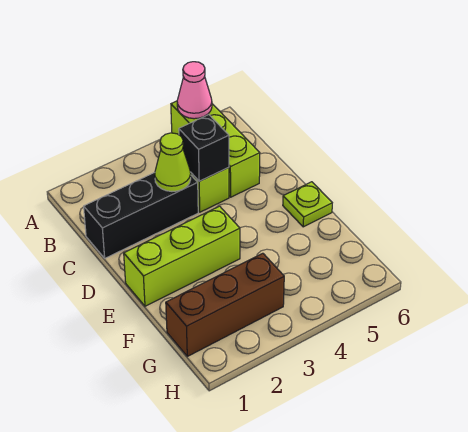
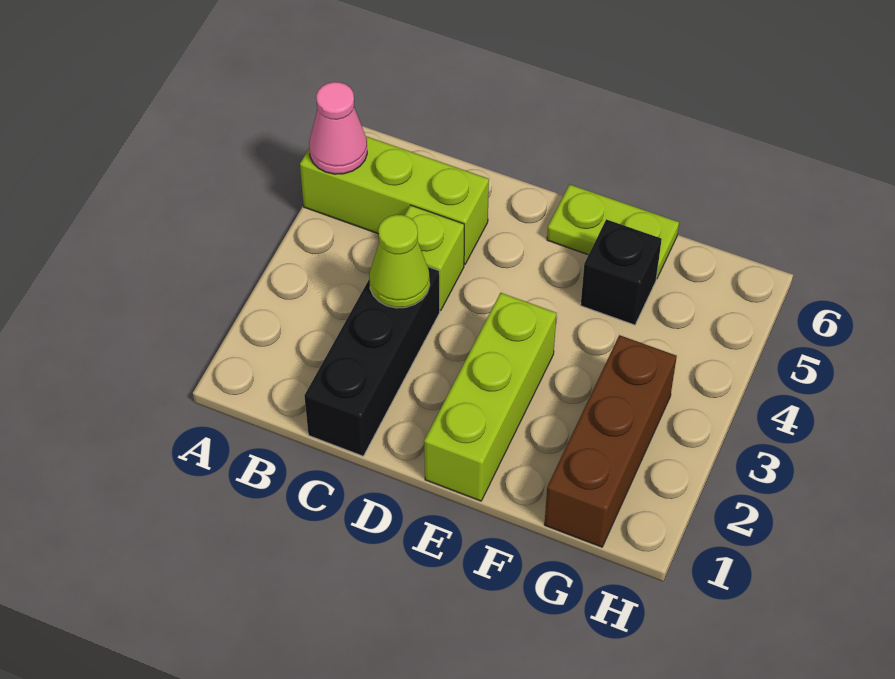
black 1x1 brick [179,115,229,181] -> black 1x1 brick moved to [581,219,662,325]
lime 1x1 plate [283,182,332,227] -> lime 1x2 plate [547,184,679,279]

